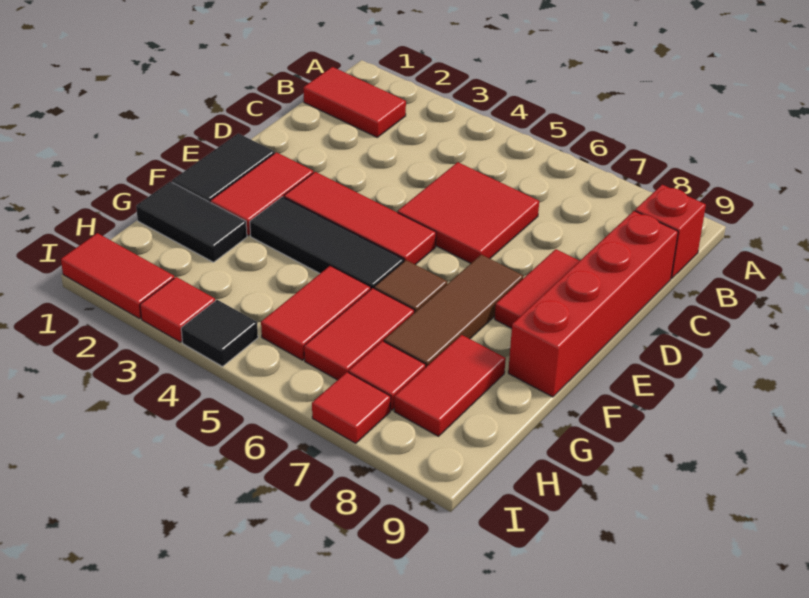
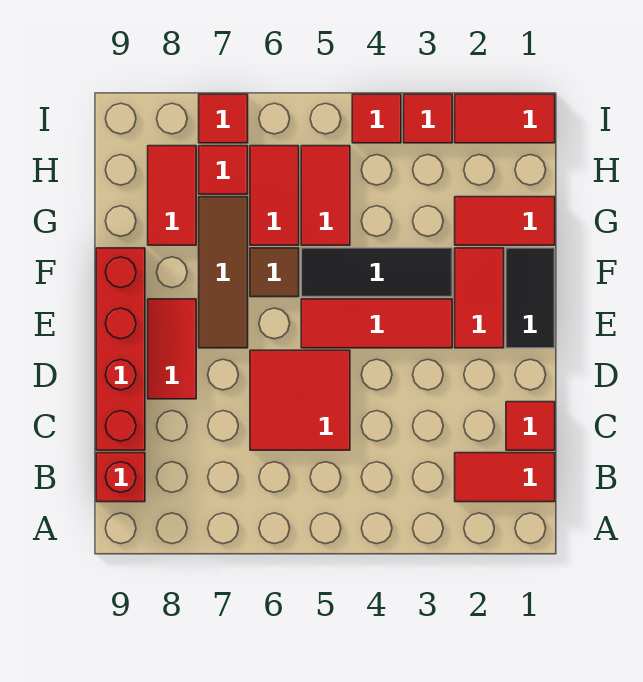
none -> red 1x1 tile [506,402,555,450]
black 1x2 tile [136,182,247,262] -> red 1x2 tile [455,197,555,245]
black 1x1 tile [181,300,258,366] -> red 1x1 tile [352,94,401,143]

